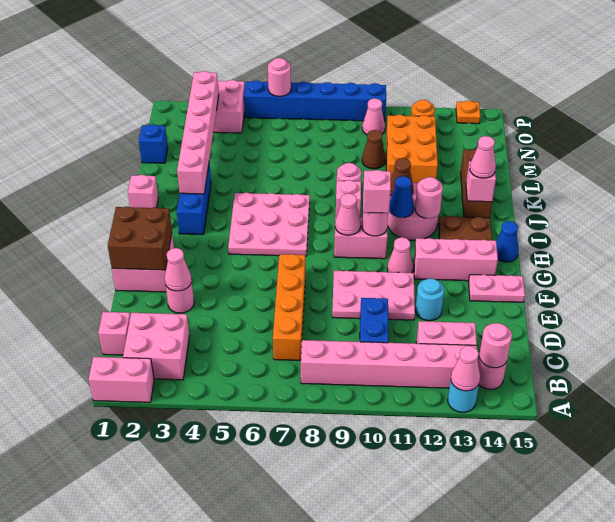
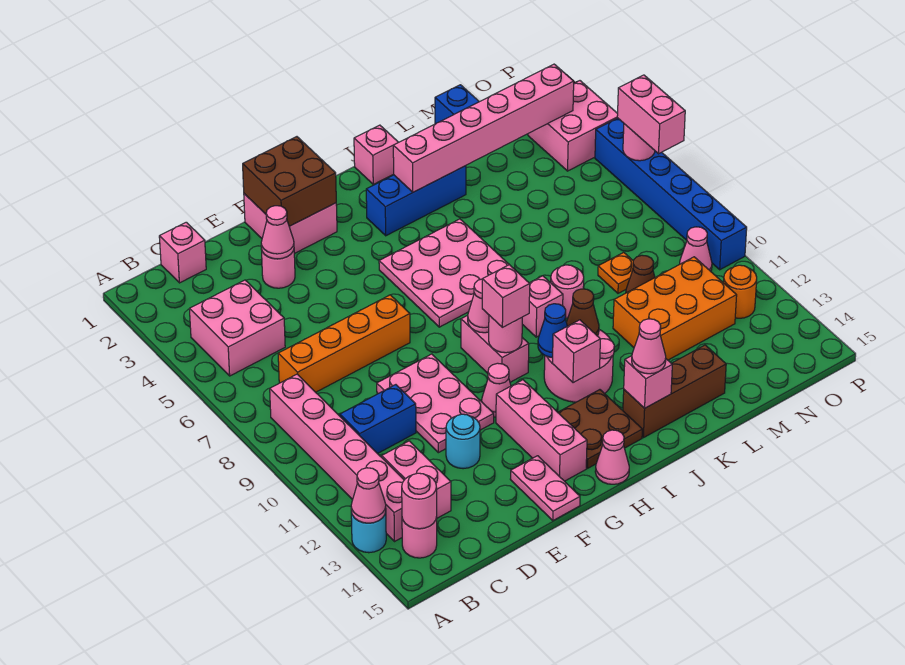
pink 1x2 brick [89,357,154,402] -> pink 1x2 brick moved to [617,75,685,154]
pink 2x2 brick [123,313,189,380] -> pink 2x2 brick moved to [189,280,285,376]
blue 1x1 cone [496,221,519,262] -> pink 1x1 cone [595,430,629,484]
pink 1x1 round brick [415,177,443,218] -> pink 1x1 brick [552,320,600,383]
orange 1x1 plate [456,101,480,124] -> orange 1x1 plate moved to [598,252,633,293]

